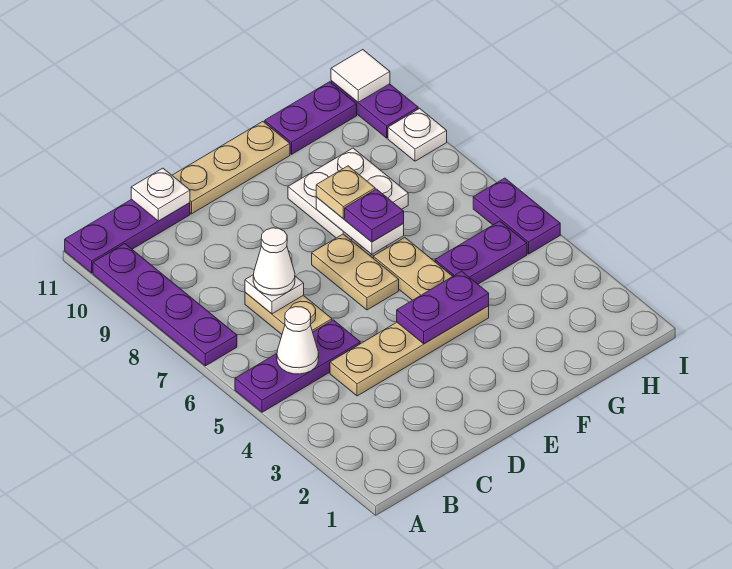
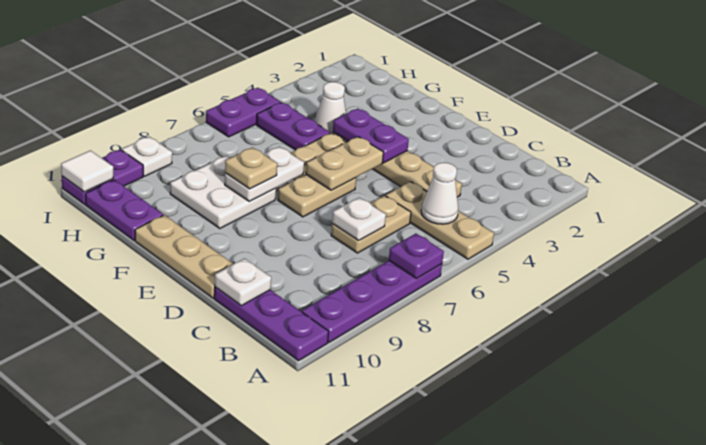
purple 1x3 plate [235,320,360,412] -> tan 1x3 plate [386,182,494,259]
white 1x1 cone [253,228,295,295] -> white 1x1 cone moved to [315,82,346,133]
none -> tan 1x2 plate [306,137,383,190]
purple 1x1 plate [345,189,404,242] -> purple 1x1 plate moved to [389,234,444,279]

